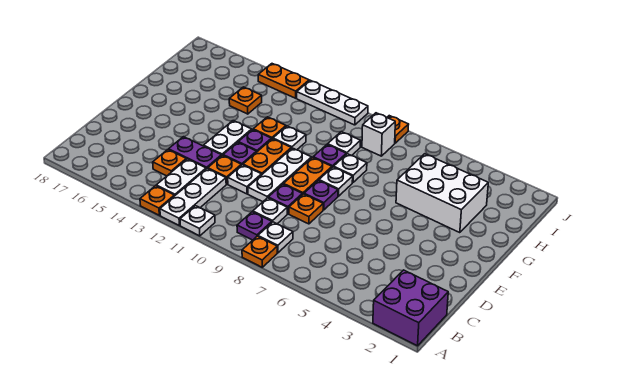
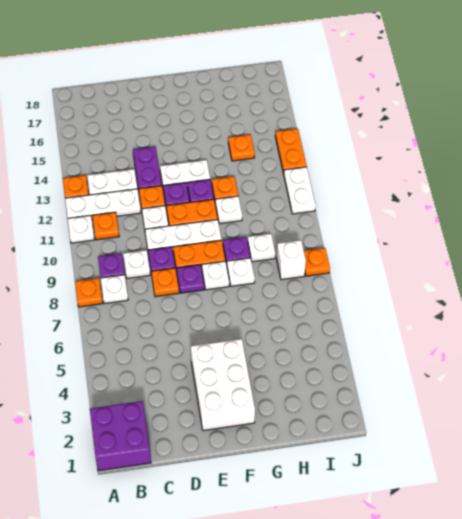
orange 1x1 plate [153,150,186,176] -> orange 1x1 plate moved to [92,212,119,240]
white 2x3 brick [396,154,488,233] -> white 2x3 brick moved to [191,339,255,430]
white 1x3 plate [297,80,368,125] -> white 1x2 plate [284,167,316,214]

